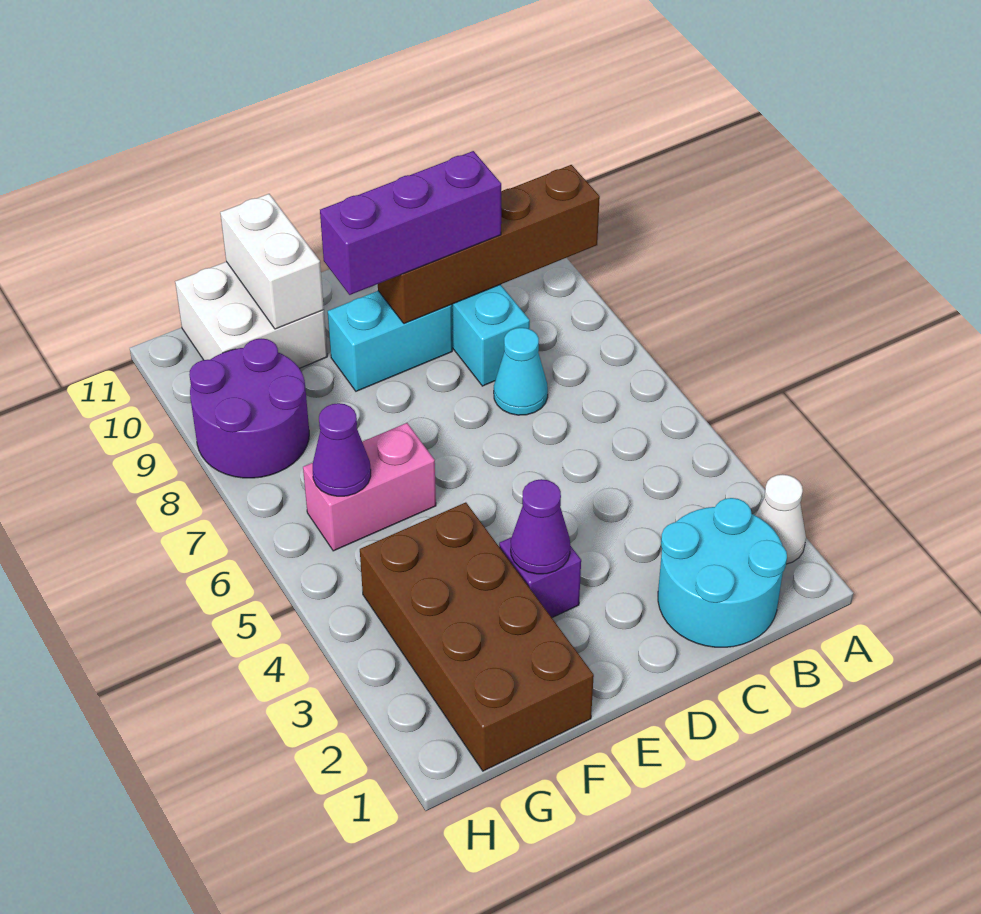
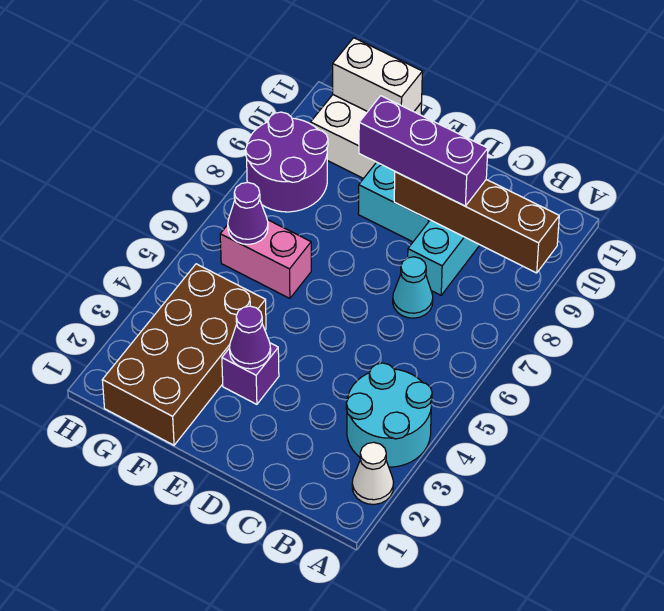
cyan 2x2 round brick [658,498,787,647] -> cyan 2x2 round brick moved to [346,363,432,467]
white 1x2 brick [220,194,324,329] -> white 1x2 brick turned to [333,38,422,112]

